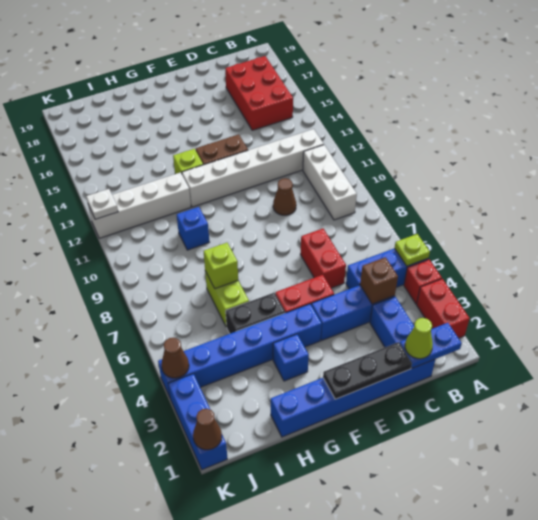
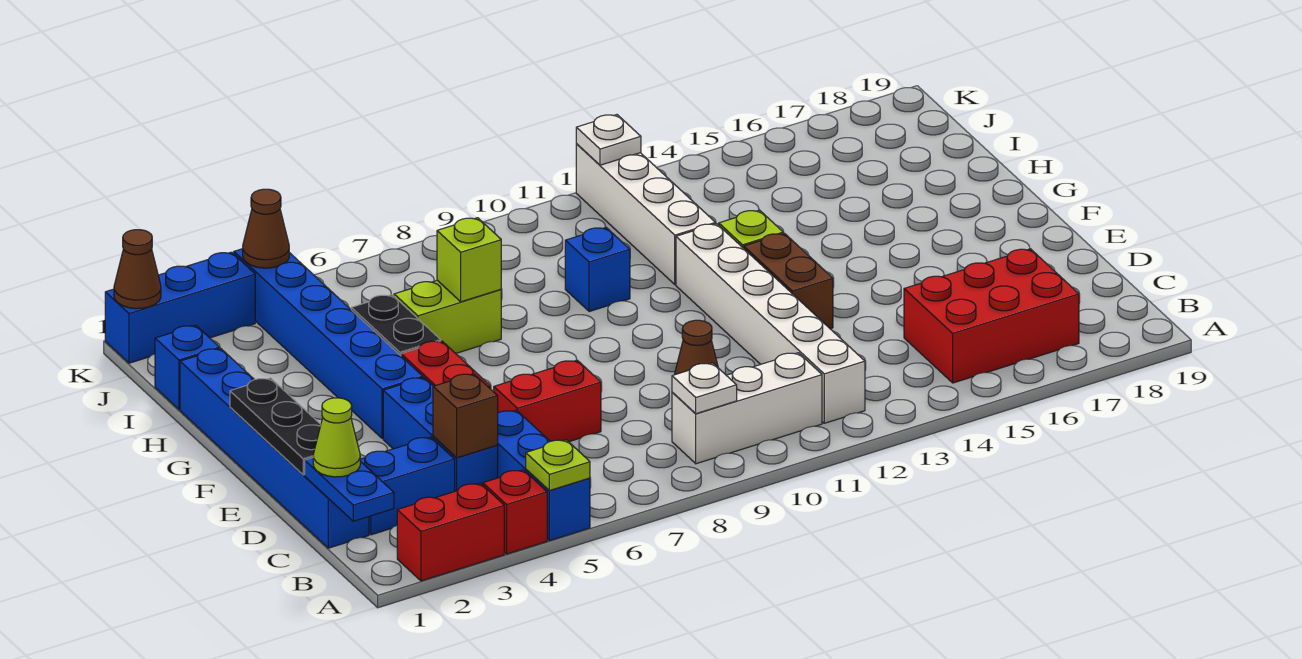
none -> white 1x1 plate [672,363,737,414]
blue 1x1 brick [273,334,309,381] -> blue 1x1 brick moved to [155,325,220,409]

